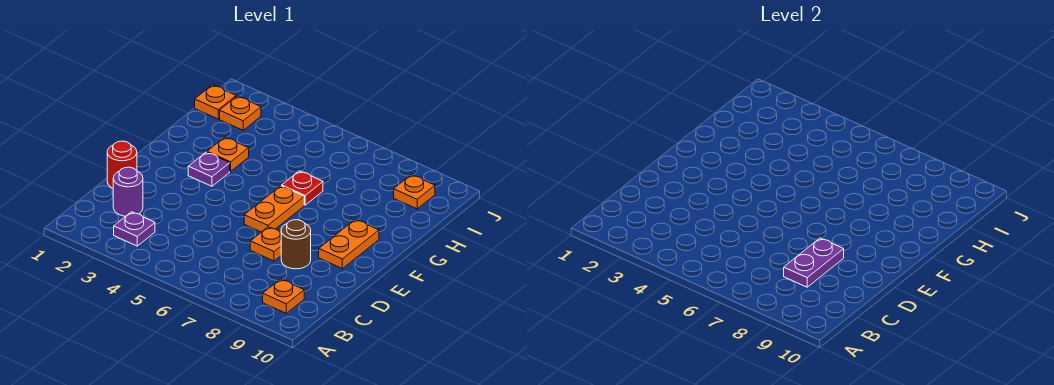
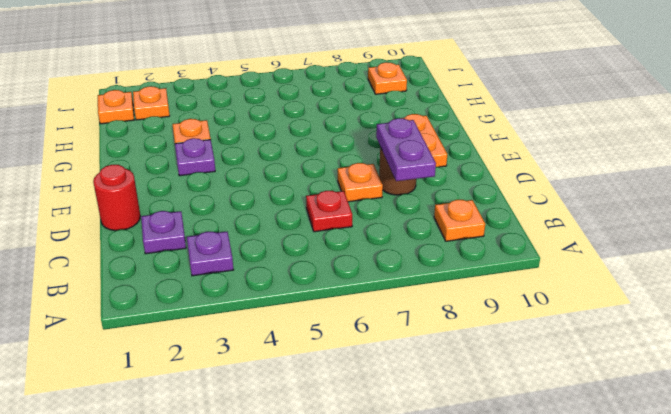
purple 1x1 round brick [113,167,143,216] -> purple 1x1 plate [141,211,186,254]
orange 1x2 plate [244,186,304,232] -> none
red 1x1 plate [282,171,323,205] -> red 1x1 plate moved to [306,191,352,232]

